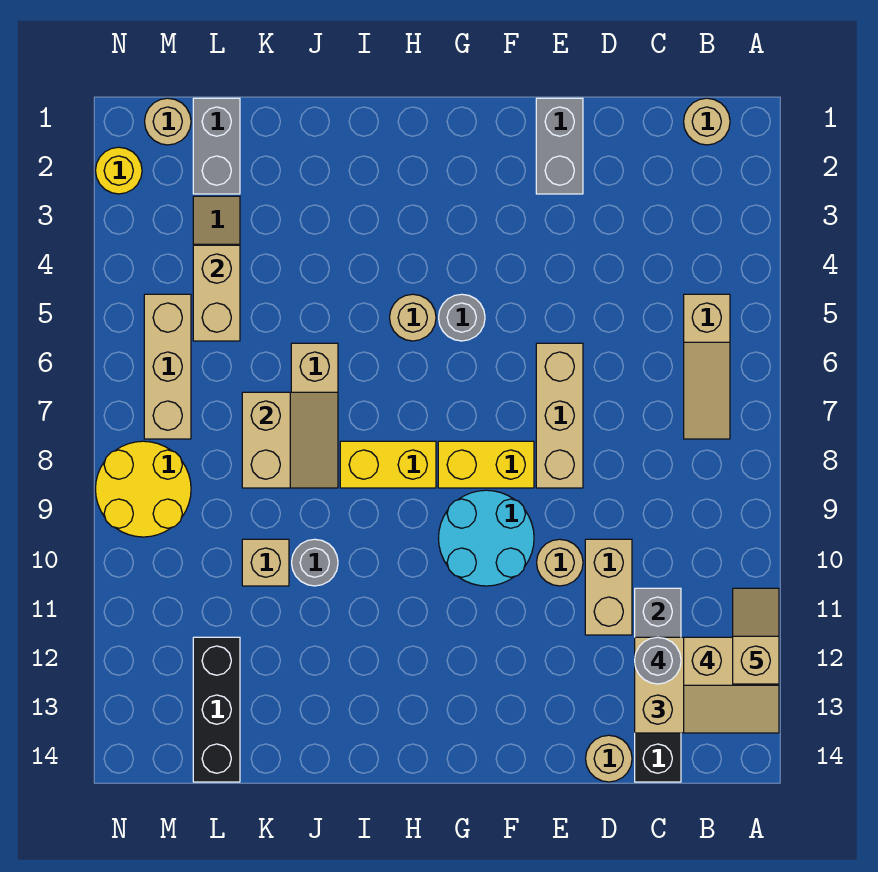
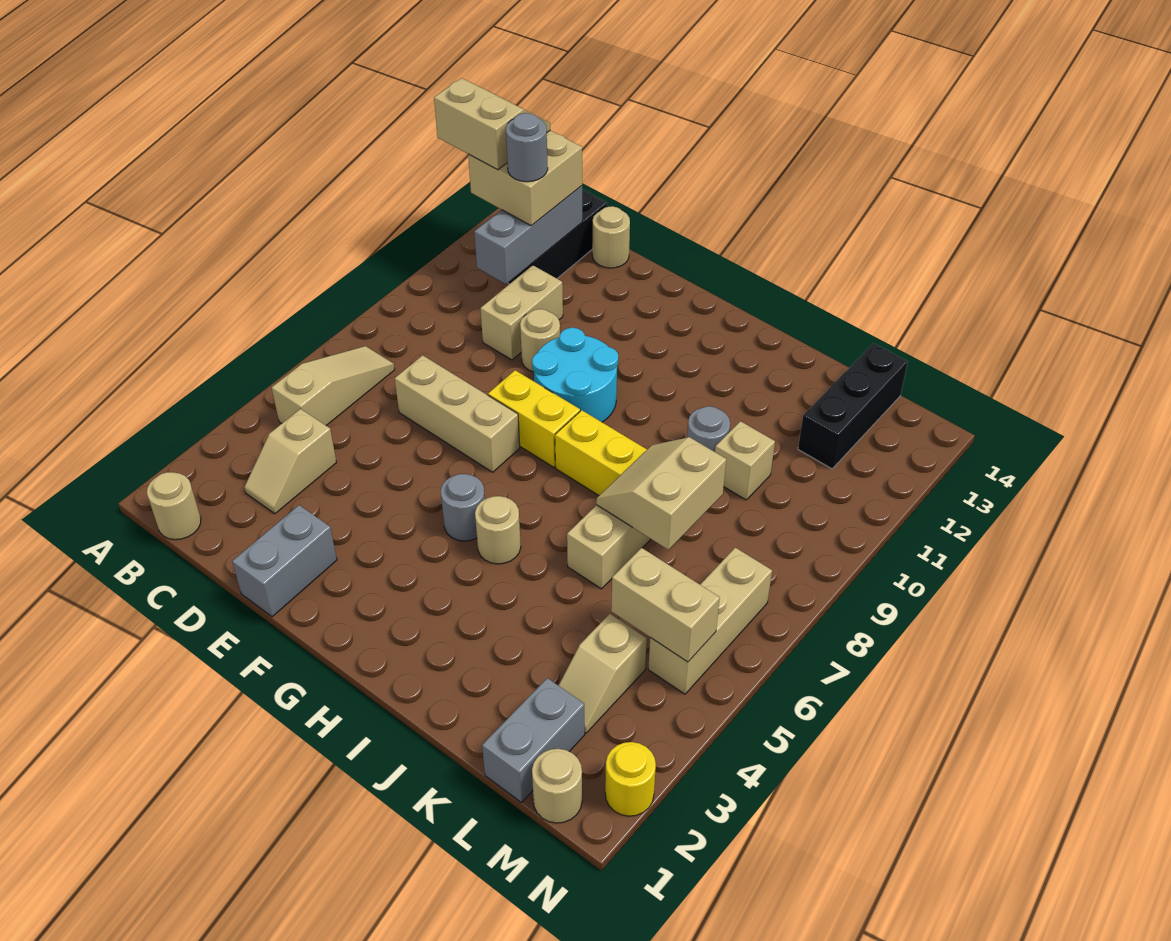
tan 1x2 slope [733,588,779,684] -> tan 1x2 slope moved to [244,409,336,514]
tan 1x3 brick [536,343,583,488] -> tan 1x3 brick turned to [395,355,520,472]
tan 1x2 brick [193,245,240,341] -> tan 1x2 brick turned to [611,548,720,662]
yellow 2x2 round brick [96,441,191,537] -> none

